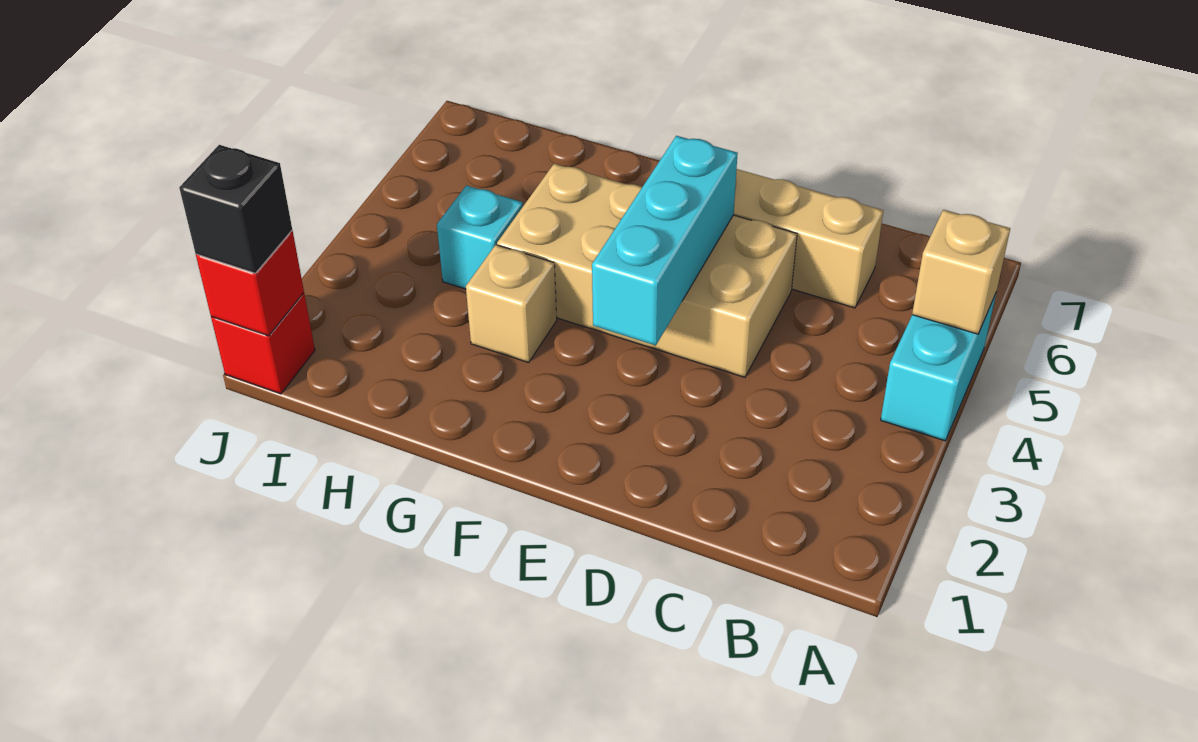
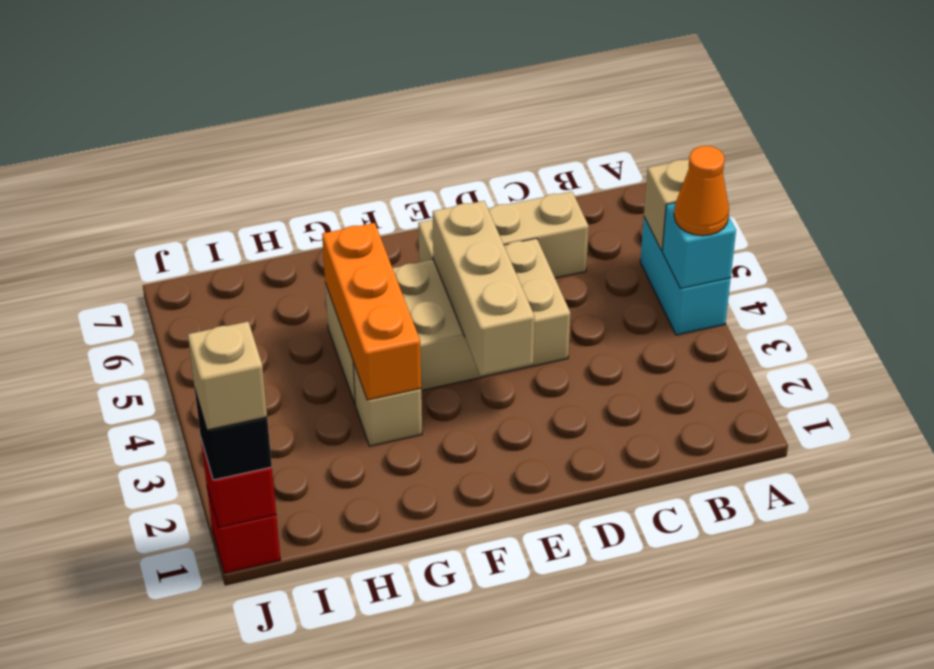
none -> orange 1x1 cone [674,146,729,236]
cyan 1x3 brick [592,136,738,346] -> tan 1x3 brick [433,201,535,375]
none -> orange 1x3 brick [322,223,421,400]
cyan 1x1 brick [437,186,523,289] -> cyan 1x1 brick moved to [662,203,736,289]
none -> tan 1x1 brick [188,322,267,430]

